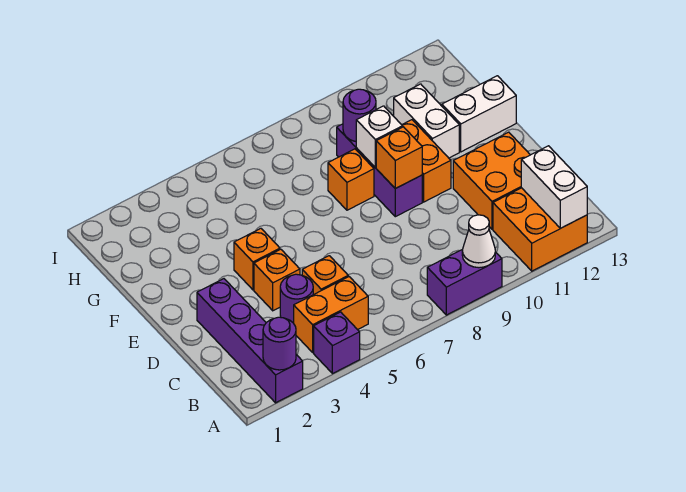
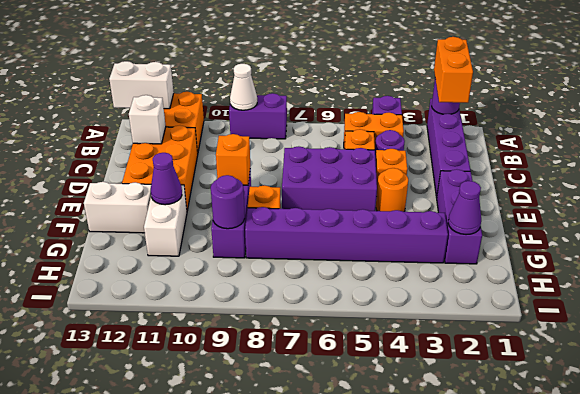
white 1x2 brick [521,146,587,228] -> white 1x2 brick turned to [109,61,174,109]
orange 2x2 brick [453,132,530,229] -> orange 2x3 brick [122,126,198,211]
none -> purple 2x3 brick [282,146,377,211]
none -> purple 1x3 brick [437,169,482,264]
orange 1x1 brick [234,228,280,290] -> orange 1x1 round brick [376,168,408,212]
orange 1x2 brick [402,120,451,202] -> orange 1x2 brick moved to [434,37,473,103]
white 1x1 brick [356,106,403,167] -> white 1x1 brick moved to [129,95,166,144]
none -> purple 1x1 cone [151,153,182,205]
none -> purple 1x1 cone [448,181,481,235]
none -> purple 1x6 brick [245,207,448,263]

